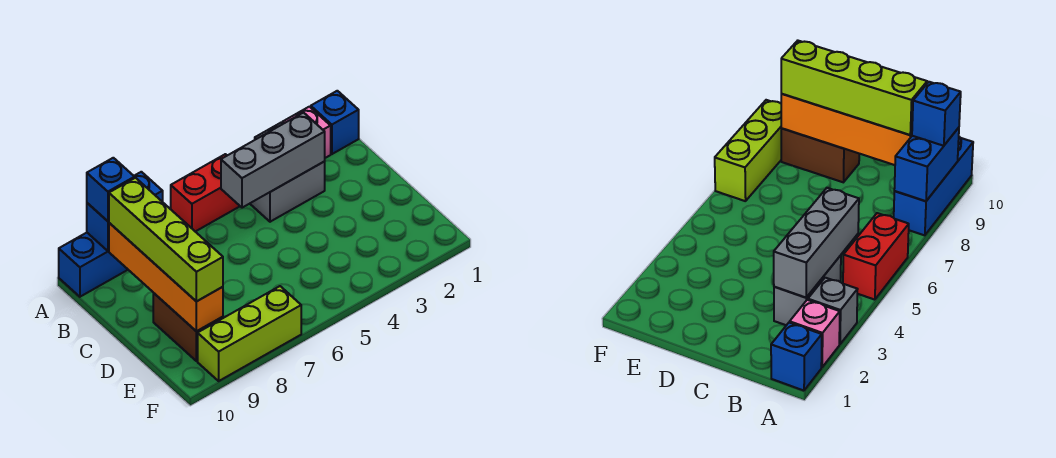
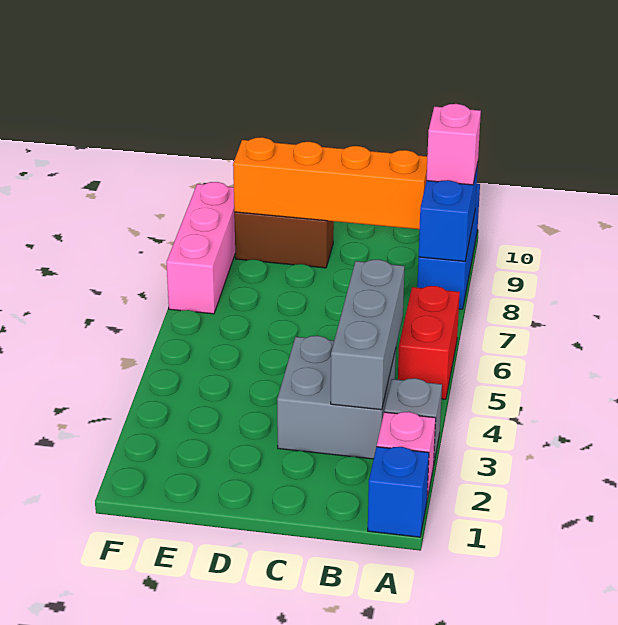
blue 1x1 brick [87,158,135,221] -> pink 1x1 brick [427,104,481,185]
grey 1x2 brick [250,161,325,222] -> grey 2x2 brick [277,335,396,459]
lime 1x4 brick [109,178,223,302] -> none
lime 1x3 brick [198,286,301,381] -> pink 1x3 brick [166,182,235,314]

